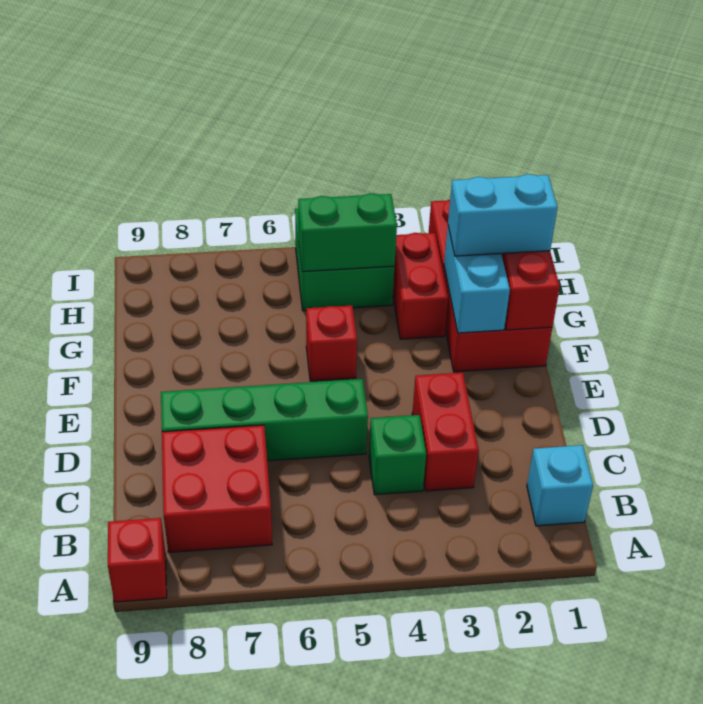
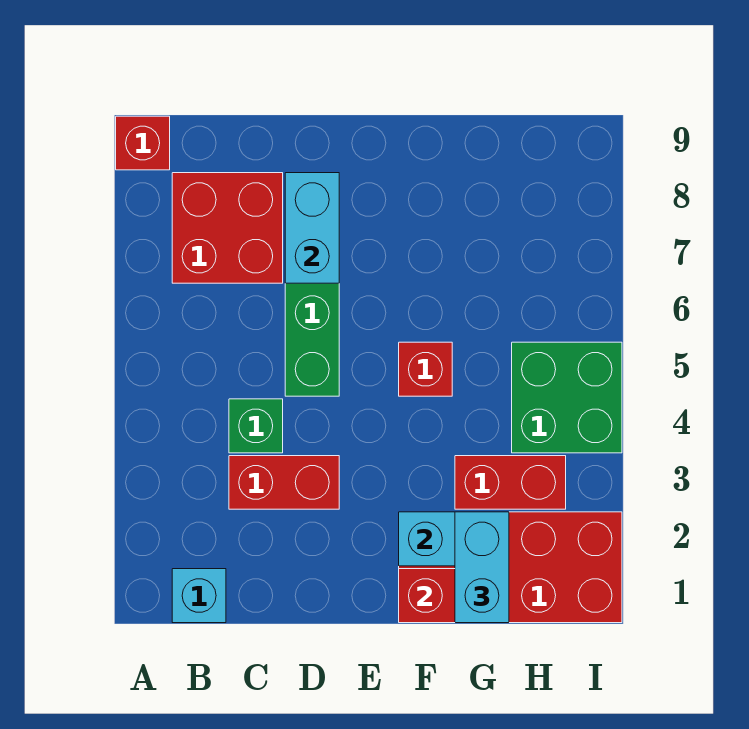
none -> cyan 1x2 brick [285,173,339,283]
green 1x2 brick [298,193,397,272] -> none

